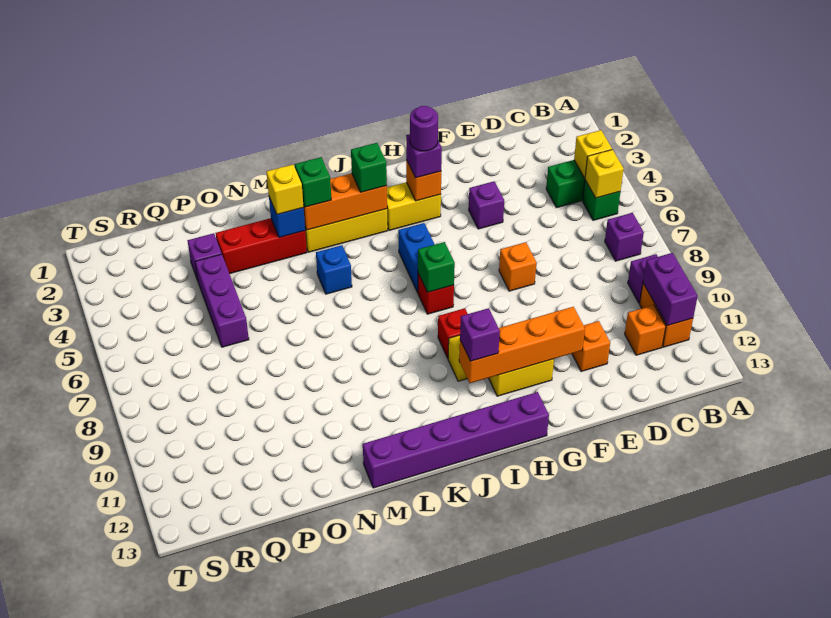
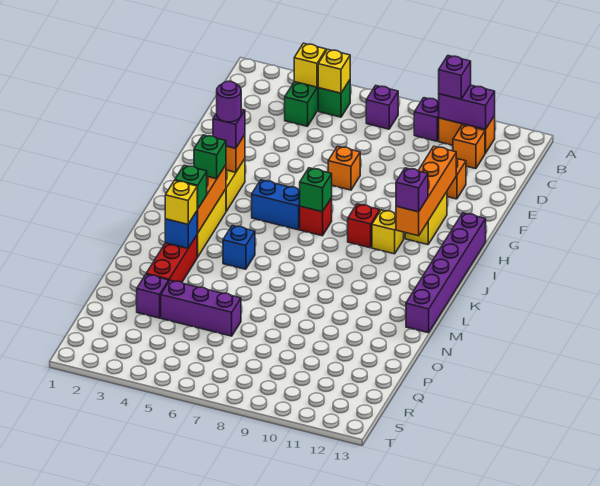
purple 1x1 brick [469,181,504,229] -> purple 1x1 brick moved to [439,56,471,99]

